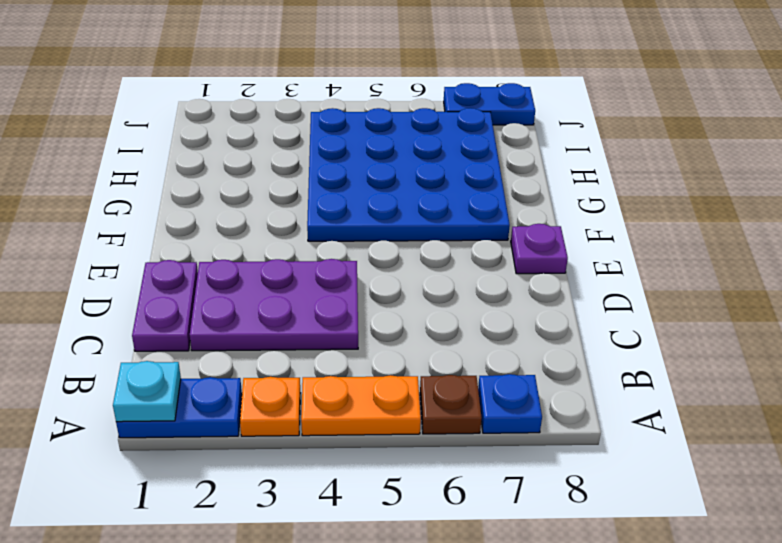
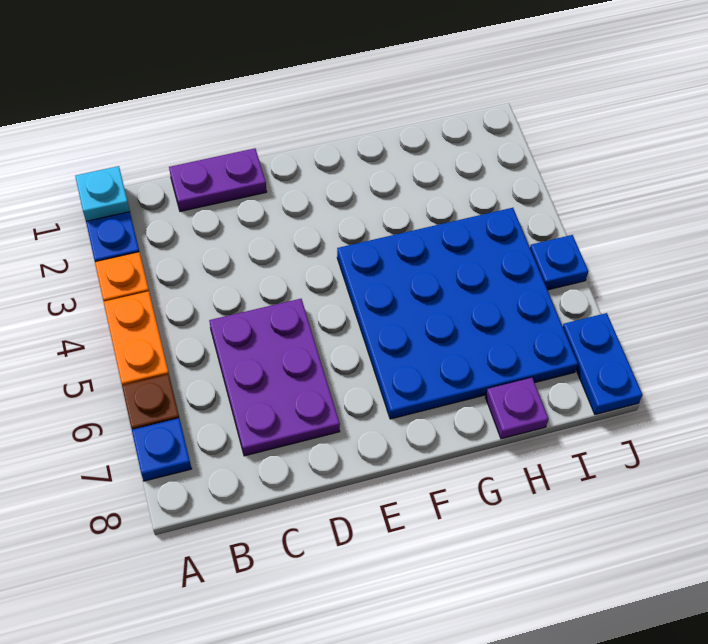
purple 2x3 plate [190,259,358,351] -> purple 2x3 plate moved to [209,299,340,456]
purple 1x1 plate [511,224,568,274] -> purple 1x1 plate moved to [485,378,549,439]
none -> blue 1x1 plate [530,235,588,290]

